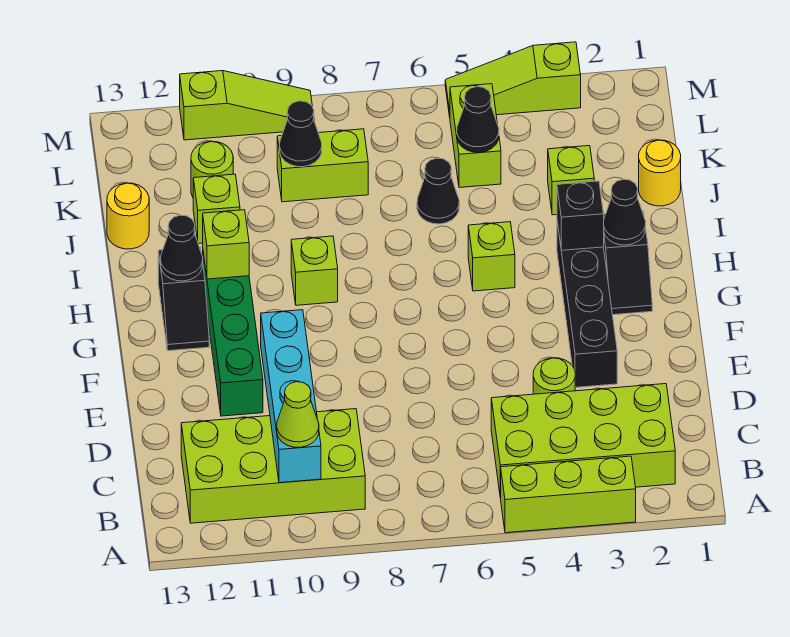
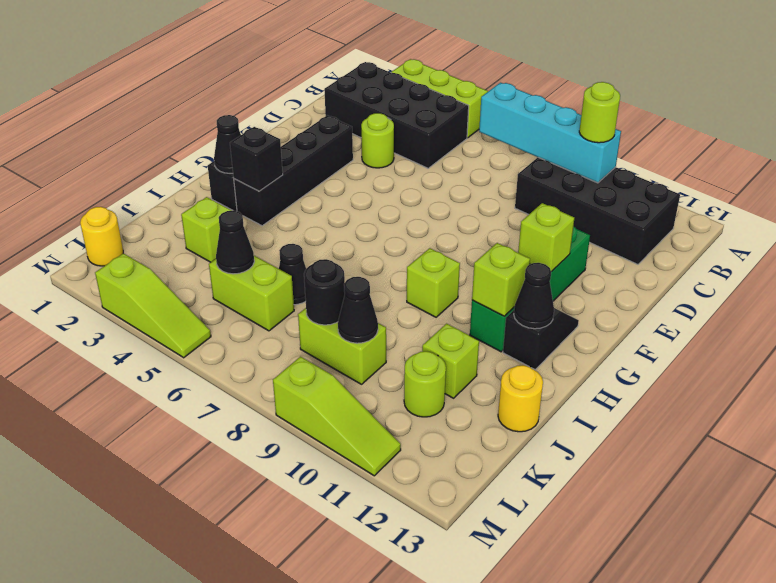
lime 2x4 brick [491,384,675,498] -> black 2x4 brick [324,62,469,168]
lime 2x4 brick [181,409,365,523] -> black 2x4 brick [515,157,680,264]
cyan 1x4 brick [261,310,321,483] -> cyan 1x4 brick turned to [479,83,621,183]
lime 1x1 cone [277,382,319,447] -> lime 1x1 round brick [579,82,620,143]
lime 1x1 brick [468,222,515,291] -> lime 1x1 brick moved to [518,203,574,272]
yellow 1x1 round brick [639,140,681,206] -> yellow 1x1 round brick moved to [80,207,123,266]
lime 1x2 brick [450,84,501,188] -> lime 1x2 brick turned to [209,256,294,331]
none -> black 1x1 round brick [304,259,345,325]
lime 1x3 slope [180,71,312,140] -> lime 1x3 slope turned to [273,357,401,476]

